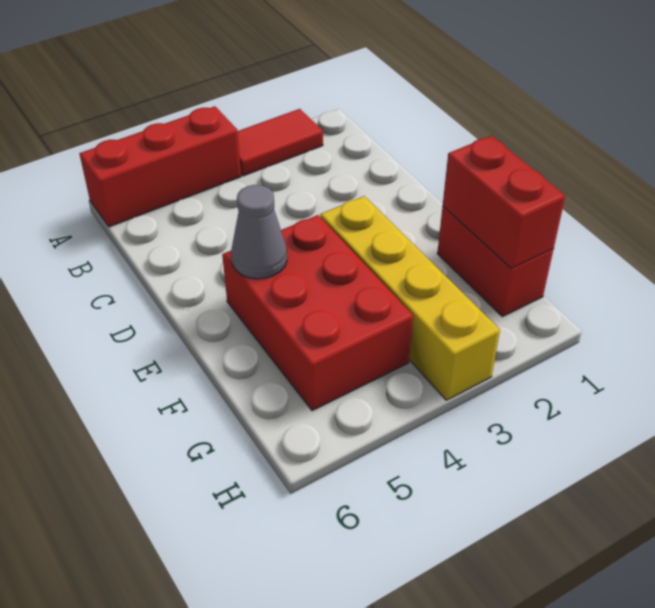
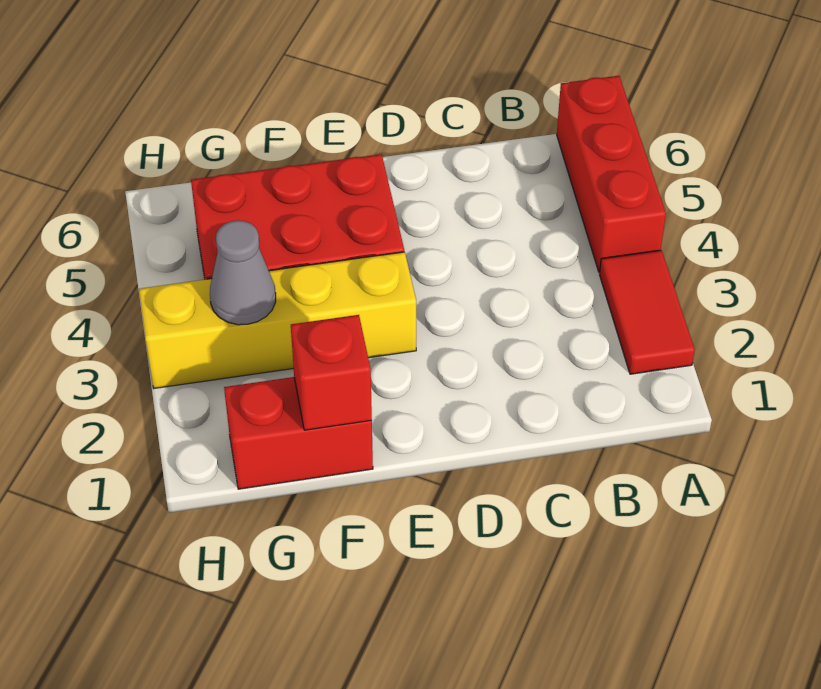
grey 1x1 cone [231,185,287,279] -> grey 1x1 cone moved to [210,220,276,325]
red 1x2 brick [443,136,565,268] -> red 1x1 brick [291,315,372,430]

